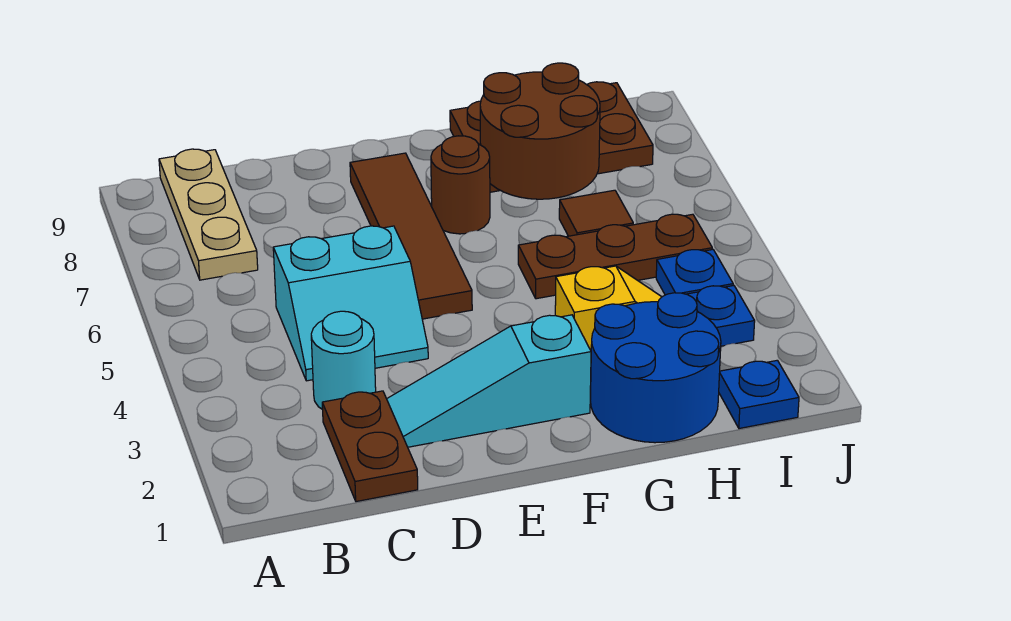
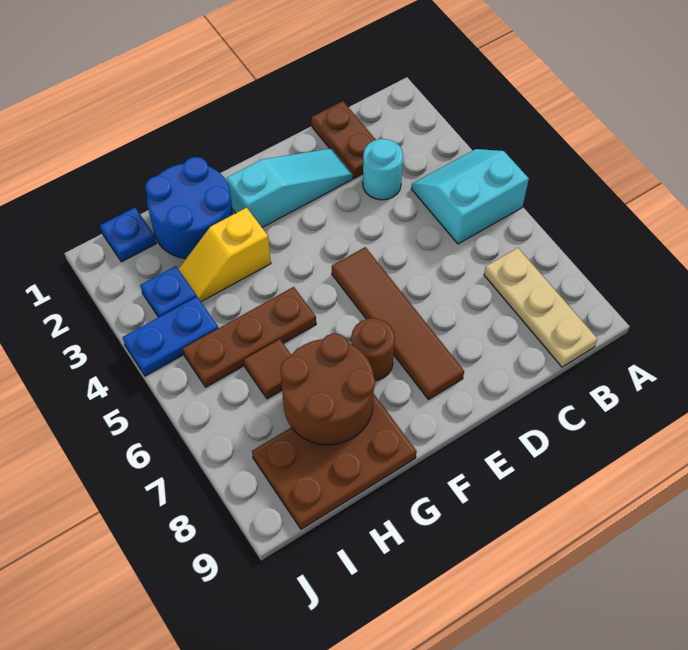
cyan 2x2 slope [273,226,428,381] -> cyan 2x2 slope moved to [411,149,529,244]
blue 1x1 plate [656,249,733,295] -> blue 1x2 plate [122,297,218,376]

